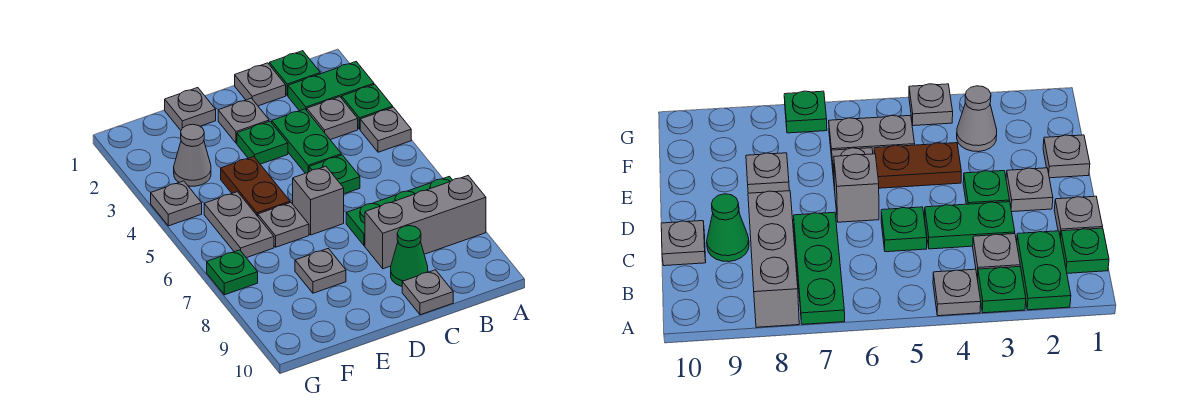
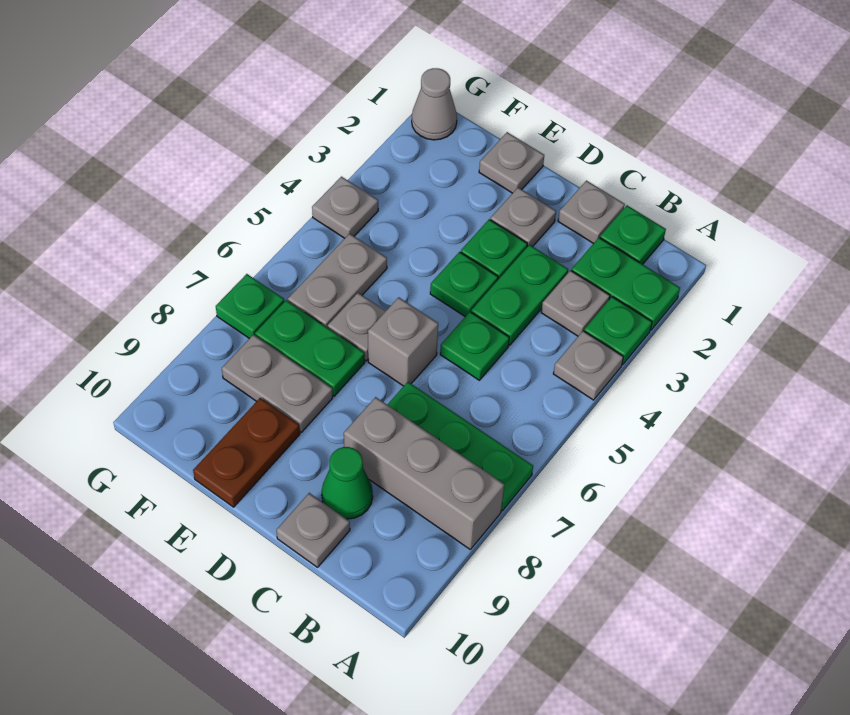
none -> green 1x1 plate [430,252,498,317]
brown 1x2 plate [221,156,290,216] -> brown 1x2 plate moved to [193,398,300,507]
none -> green 1x2 plate [255,300,365,396]
grey 1x1 plate [295,249,346,293] -> grey 1x2 plate [222,335,333,432]
grey 1x1 cone [174,124,211,186] -> grey 1x1 cone moved to [412,68,457,140]

